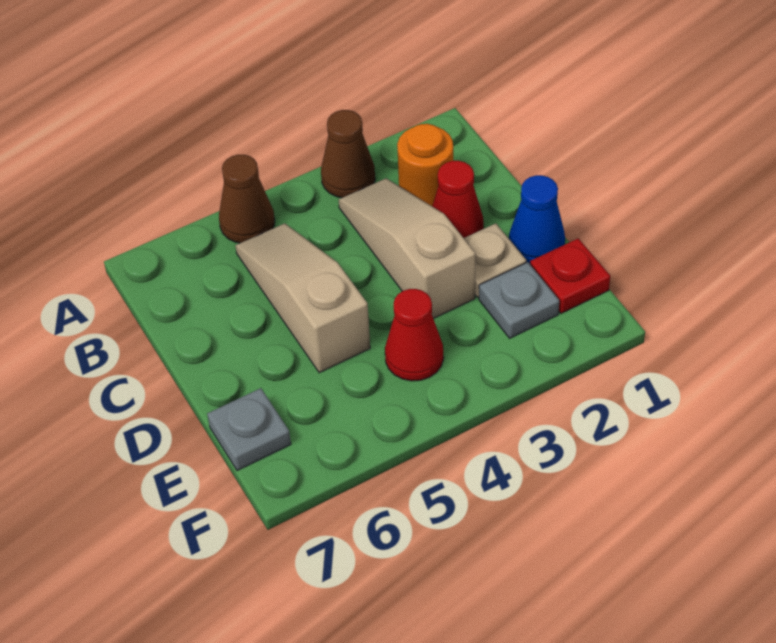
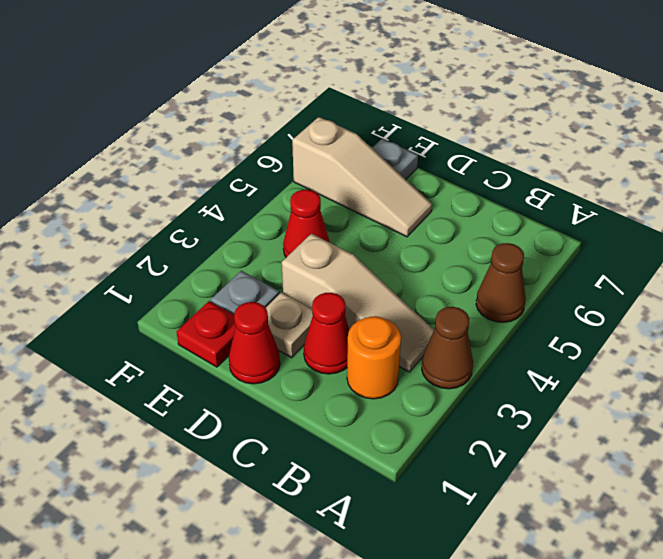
tan 1x3 slope [235,223,370,373] -> tan 1x3 slope moved to [292,117,432,237]
blue 1x1 cone [509,175,565,264] -> red 1x1 cone [229,302,280,384]

